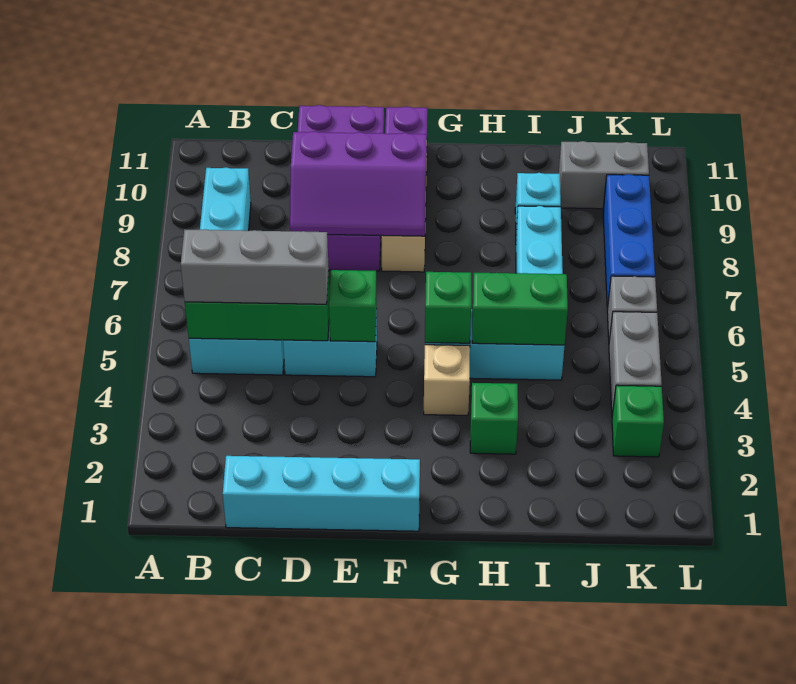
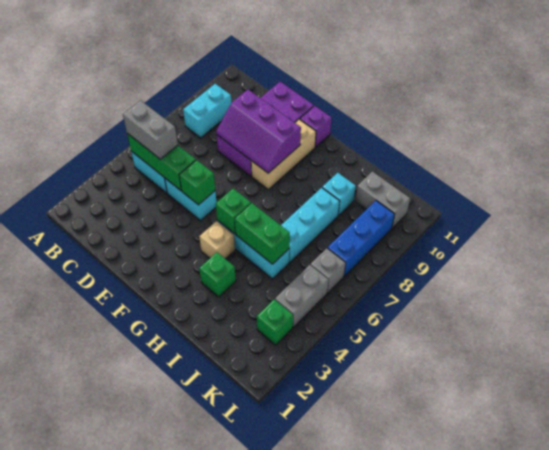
grey 1x3 brick [181,230,329,304] -> grey 1x2 brick [123,100,178,159]
cyan 1x4 brick [223,456,420,531] -> none

